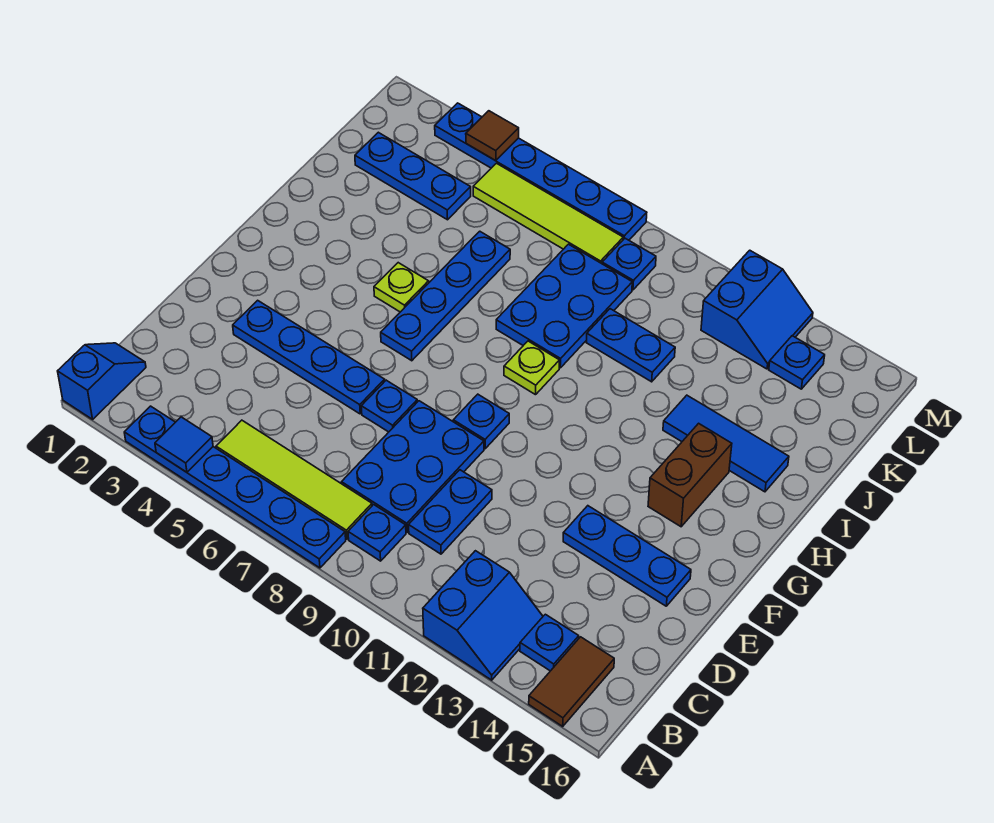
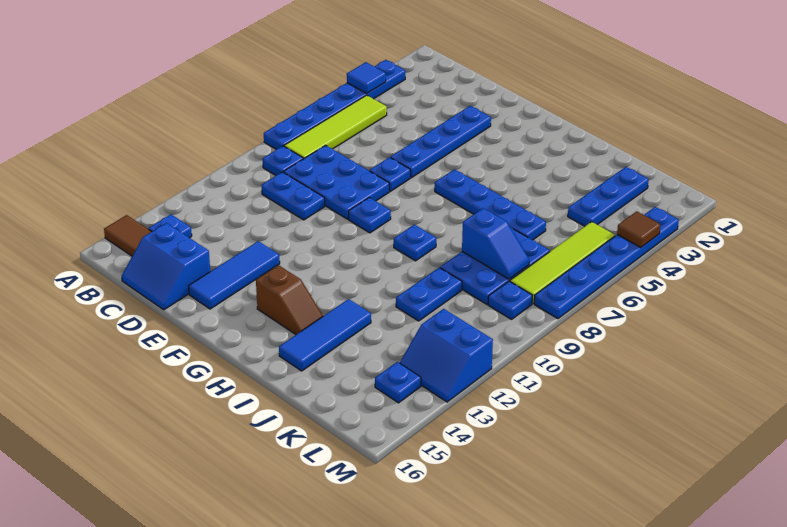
blue 1x2 slope [58,343,146,419] -> blue 1x2 slope moved to [462,208,529,279]
blue 2x2 slope [423,551,543,680] -> blue 2x2 slope moved to [122,223,210,310]
blue 1x3 plate [563,506,691,606] -> blue 1x3 tile [189,241,280,309]
brown 1x2 brick [648,423,732,527] -> brown 1x2 slope [256,265,323,334]
lime 1x1 plate [374,263,429,312] -> none
lime 1x1 plate [504,341,559,395] -> blue 1x1 plate [394,224,436,261]
blue 2x3 plate [496,244,632,368] -> blue 2x3 plate turned to [440,227,550,304]

